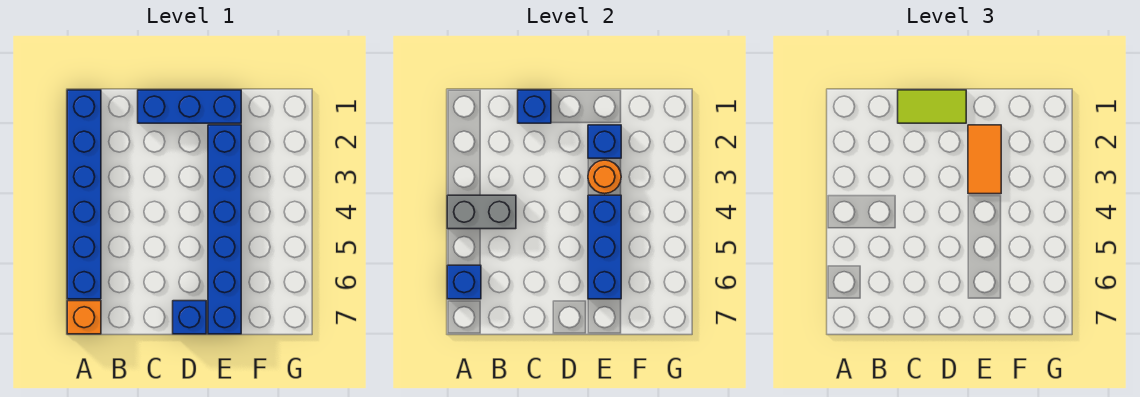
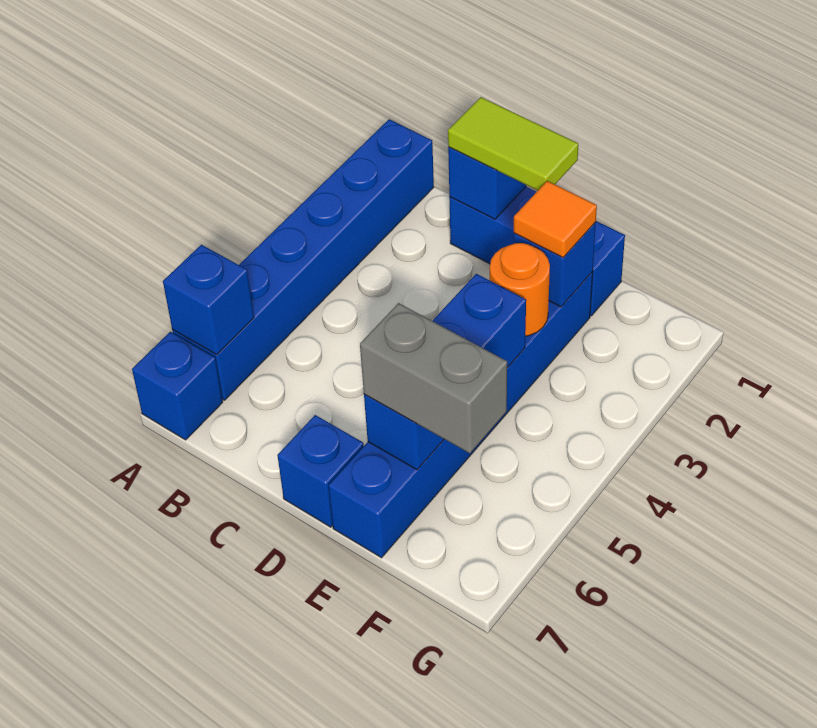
grey 1x2 brick [447,195,516,229] -> grey 1x2 brick moved to [360,303,507,453]
orange 1x1 brick [67,301,101,334] -> blue 1x1 brick [132,332,223,440]
orange 1x2 tile [968,125,1001,194] -> orange 1x1 tile [514,181,597,257]

